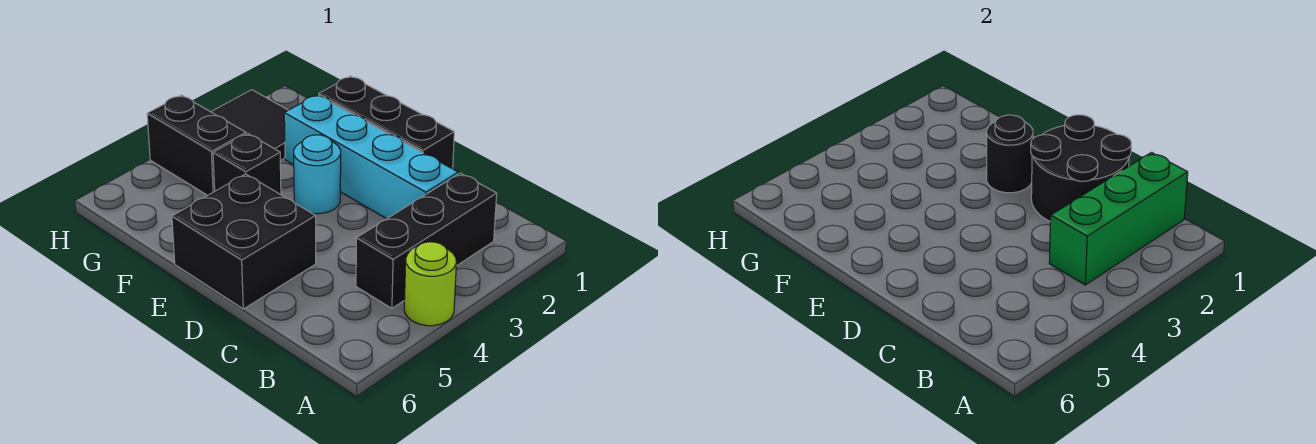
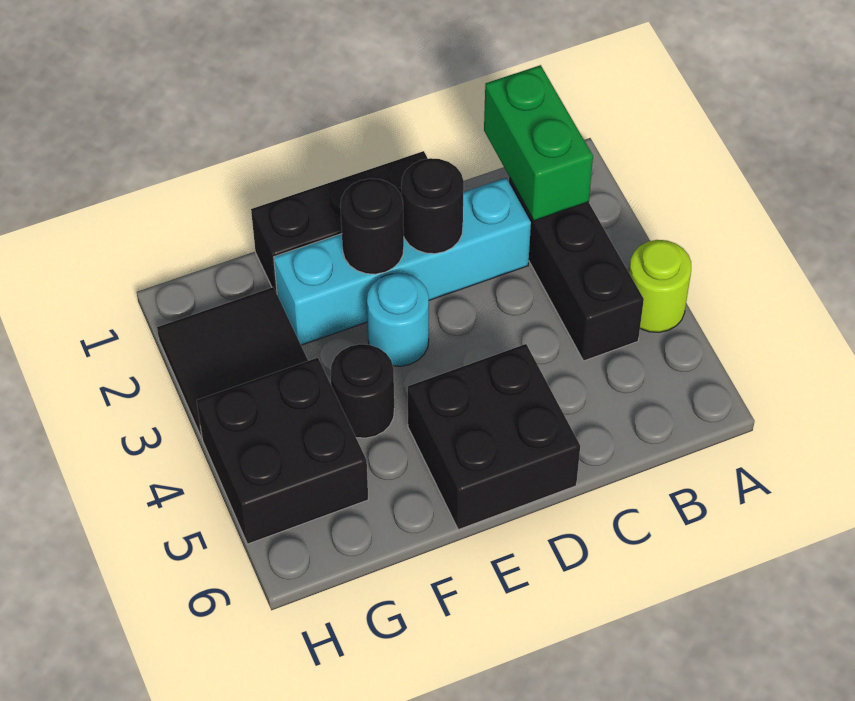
green 1x3 brick [1049,153,1188,285] -> green 1x2 brick [484,65,593,221]
black 2x2 round brick [1031,115,1131,221] -> black 1x1 round brick [401,158,464,254]
black 1x1 brick [213,133,281,195] -> black 1x1 round brick [330,344,394,438]
black 1x2 brick [147,95,246,195] -> black 2x2 brick [197,358,368,544]

